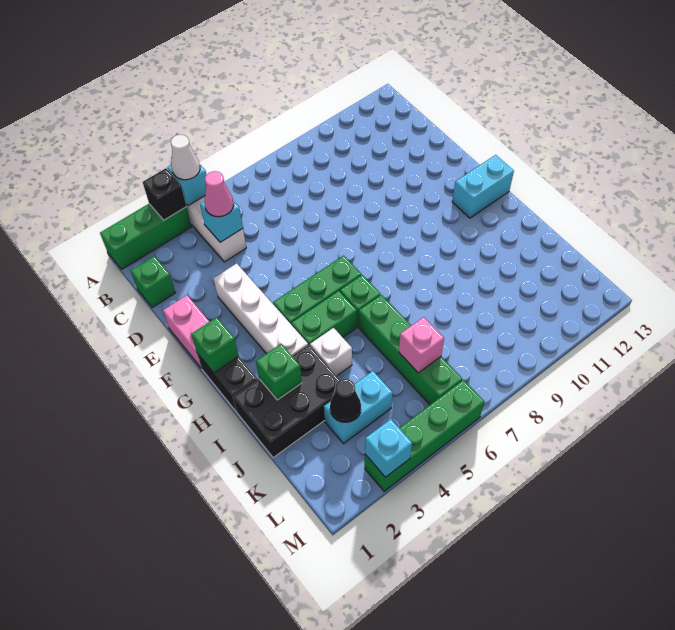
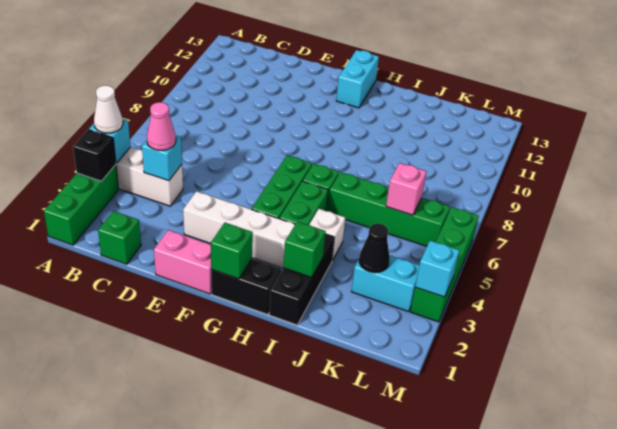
black 2x3 brick [233,345,340,458] -> black 1x3 brick [269,234,334,325]
cyan 1x2 brick [324,371,393,444] -> cyan 1x2 brick turned to [351,255,420,312]

